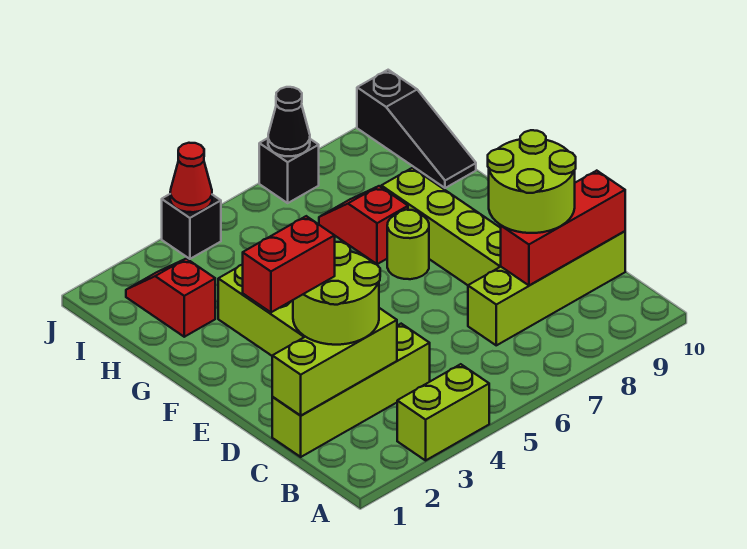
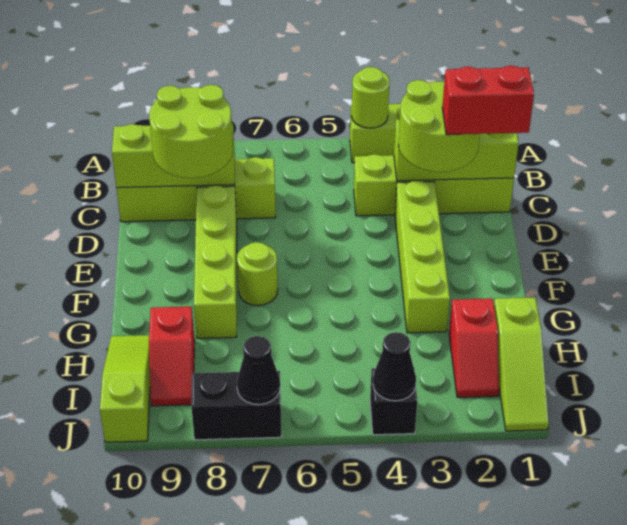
none -> lime 1x1 round brick [352,67,390,128]
red 1x3 brick [501,171,625,286] -> lime 1x3 brick [112,124,235,188]
red 1x2 slope [319,186,408,264] -> red 1x2 slope moved to [149,307,195,406]
none -> lime 1x3 slope [494,298,549,431]
black 1x3 slope [357,70,476,188] -> lime 1x3 slope [100,335,150,442]
red 1x1 cone [170,143,212,212] -> black 1x1 cone [373,332,416,401]
black 1x1 brick [259,138,319,203] -> black 1x2 brick [191,371,282,440]

